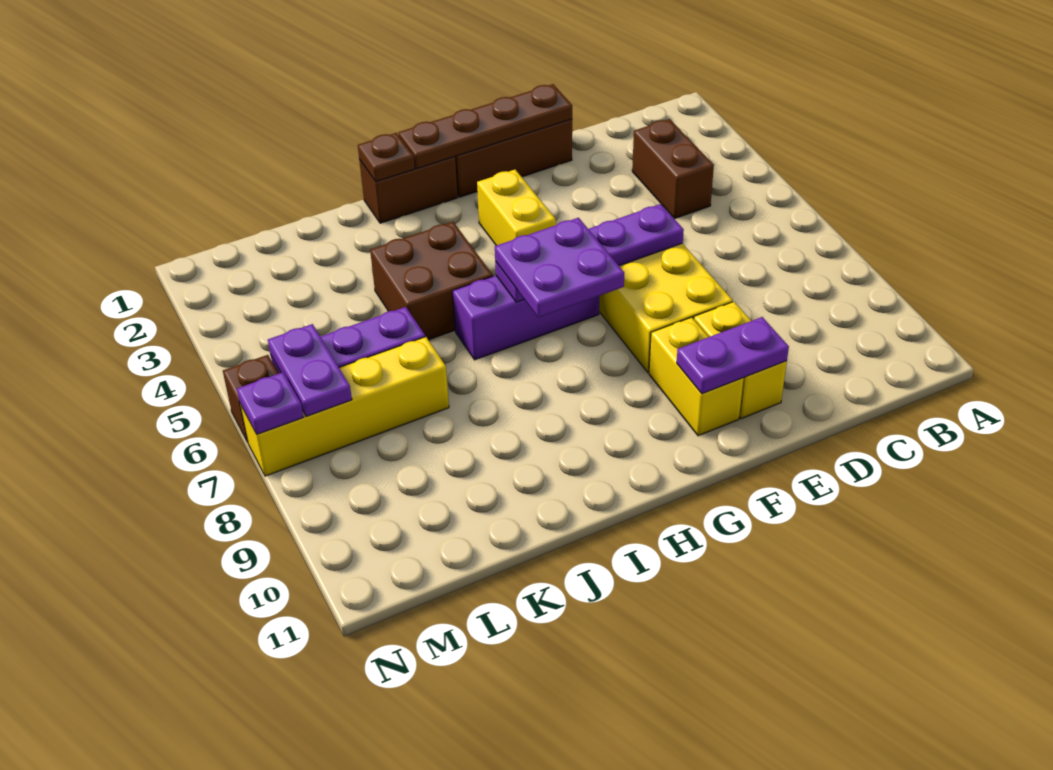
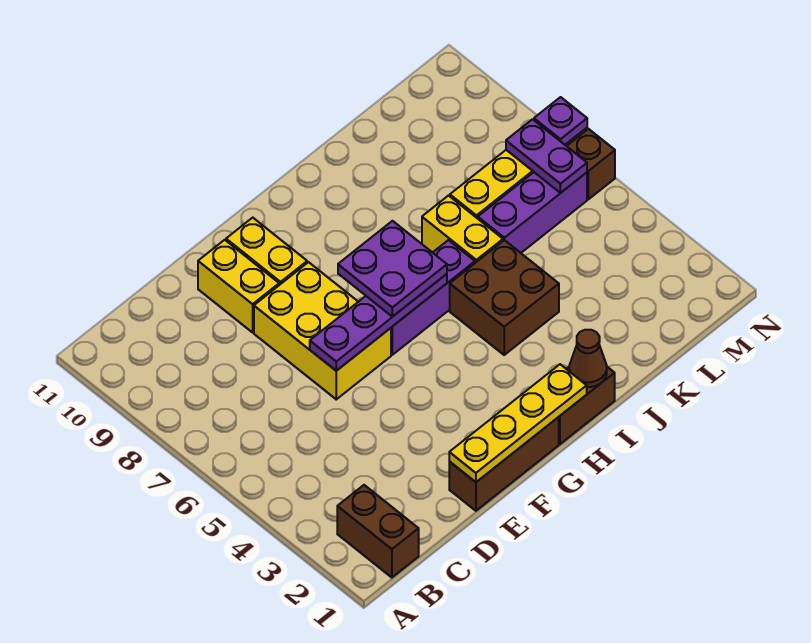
brown 1x2 brick [632,119,714,219] -> brown 1x2 brick moved to [337,485,419,577]
brown 1x4 plate [398,84,572,168] -> yellow 1x4 plate [449,364,587,482]
purple 1x2 plate [677,317,789,394] -> none
yellow 1x2 brick [477,170,556,246] -> yellow 1x2 brick moved to [422,196,503,263]
brown 1x1 plate [358,133,415,182] -> brown 1x1 cone [569,330,607,387]

